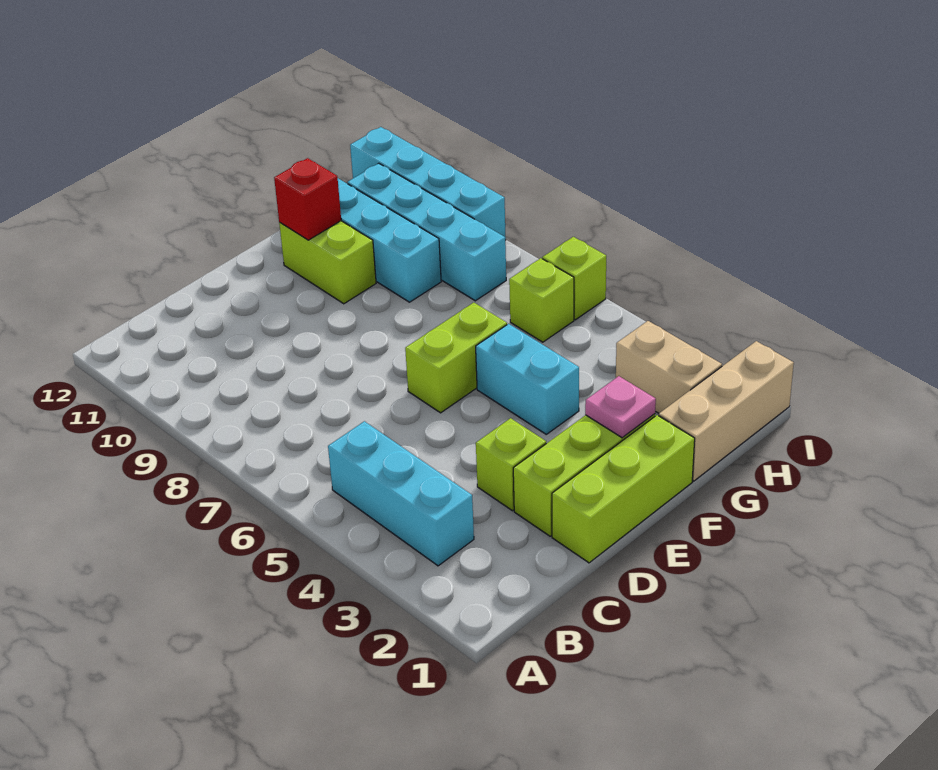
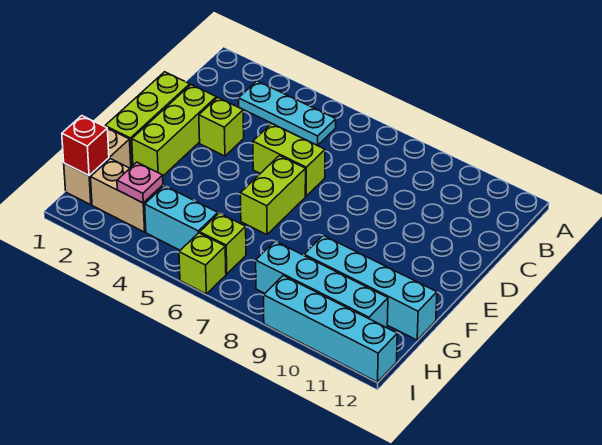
cyan 1x3 brick [328,421,474,566] -> cyan 1x3 plate [239,81,336,145]
pink 1x1 plate [585,376,656,438] -> pink 1x1 plate moved to [117,162,163,203]
cyan 1x2 brick [476,324,579,434] -> cyan 1x2 brick moved to [145,186,218,250]
lime 1x2 brick [279,221,376,304] -> lime 1x2 brick moved to [253,124,325,196]
red 1x1 brick [274,158,341,240] -> red 1x1 brick moved to [62,116,109,175]
tan 1x3 brick [659,341,794,481] -> tan 1x2 brick [64,128,131,205]

